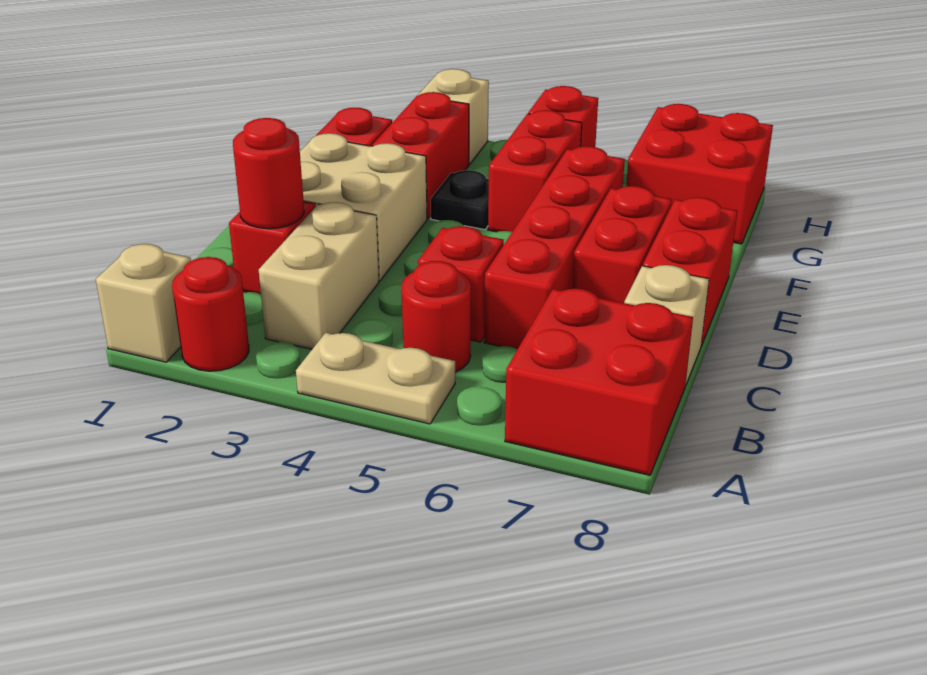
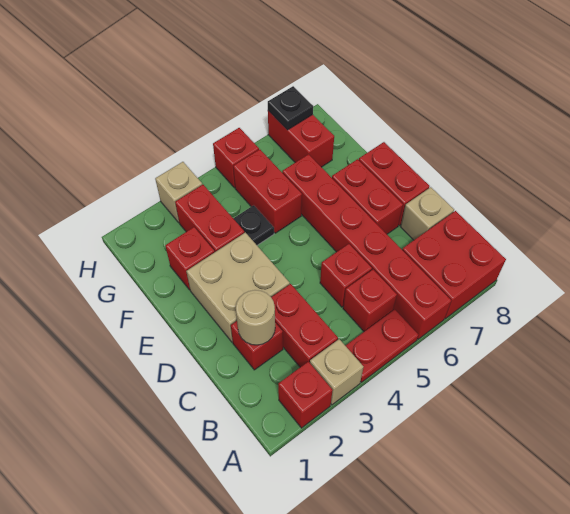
tan 1x1 brick [96,244,191,362] -> tan 1x1 brick moved to [310,339,364,405]
red 1x1 round brick [172,257,249,371] -> red 1x1 brick [278,361,333,428]
tan 1x2 plate [296,333,455,424] -> red 1x2 plate [345,309,418,382]
tan 1x2 brick [259,202,379,349] -> red 1x2 brick [271,284,338,367]
red 1x1 round brick [402,261,471,372] -> red 1x1 brick [343,269,397,331]
red 1x1 round brick [233,118,304,229] -> tan 1x1 round brick [236,290,275,345]
red 1x4 brick [484,146,625,349] -> red 1x6 brick [282,154,451,339]
red 2x2 brick [626,104,773,244] -> red 1x2 brick [268,111,334,167]
none -> black 1x1 plate [268,86,313,130]

